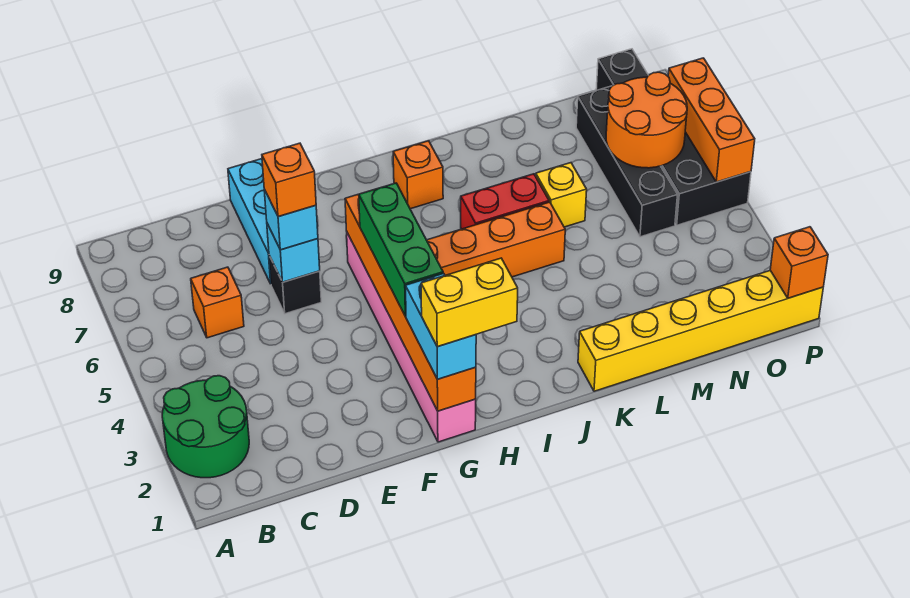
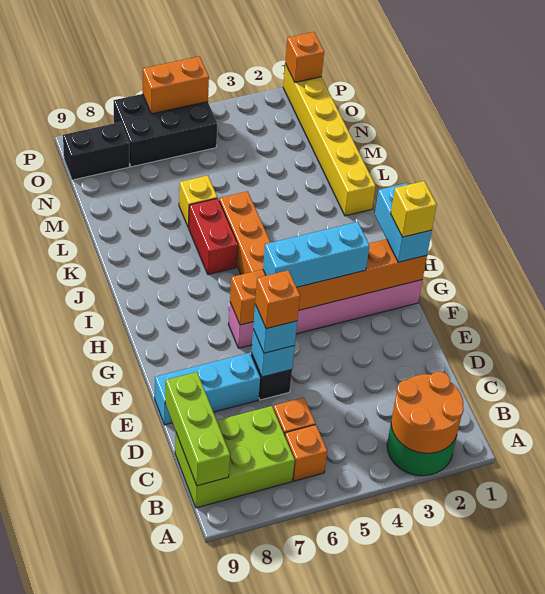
none -> lime 2x3 brick [175,406,295,508]
none -> lime 1x3 brick [165,372,230,486]
cyan 1x2 brick [406,273,476,379] -> cyan 1x2 brick turned to [375,183,432,262]
yellow 1x2 brick [421,258,518,347] -> yellow 1x1 brick [391,181,437,237]
green 1x3 brick [359,183,443,316] -> cyan 1x3 brick [263,222,369,287]
orange 1x1 brick [393,141,443,209] -> orange 1x1 brick moved to [285,425,327,481]
black 1x4 brick [576,86,677,237] -> none
orange 2x2 round brick [606,72,687,168] -> orange 2x2 round brick moved to [391,372,464,453]
orange 1x3 brick [668,58,755,182] -> orange 1x2 brick [143,56,209,114]

